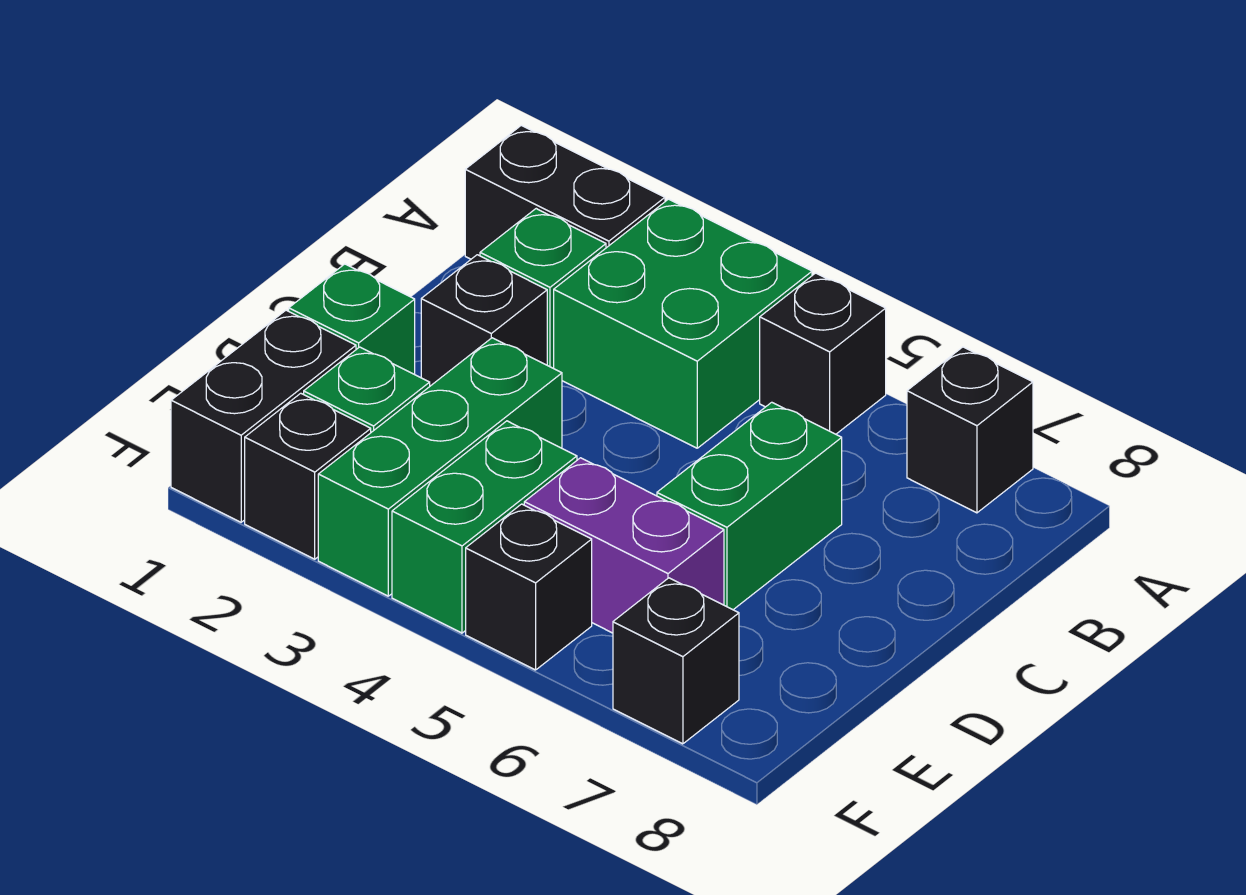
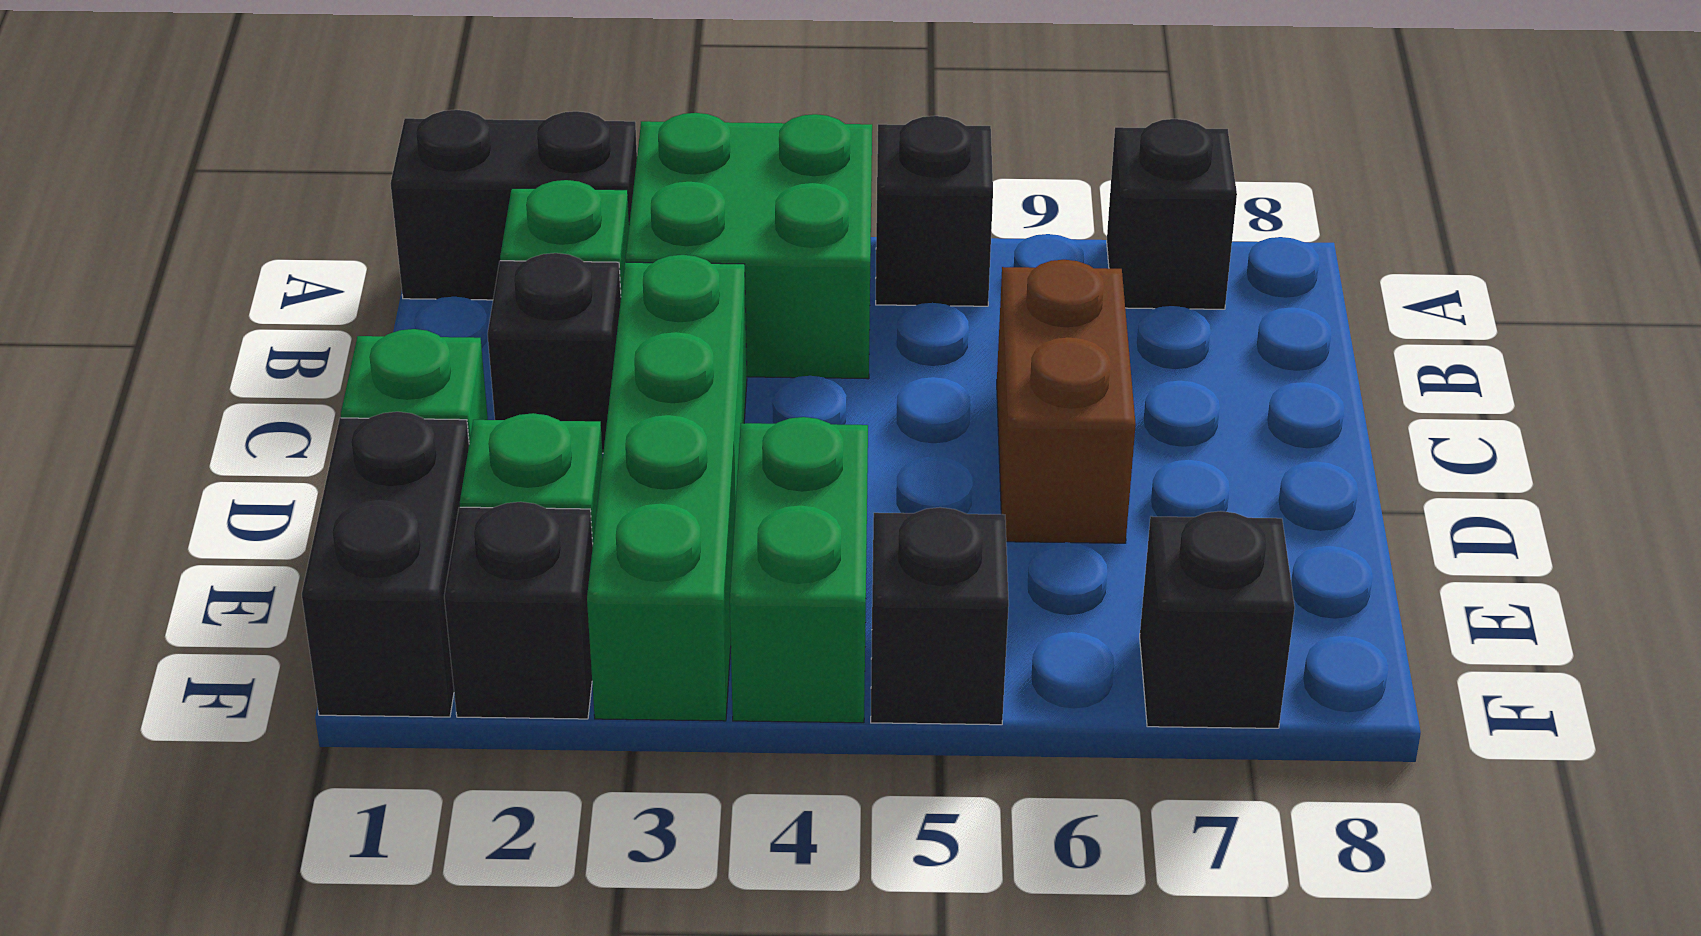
green 1x2 brick [657,402,842,610] -> brown 1x2 brick [997,260,1136,543]
green 1x3 brick [318,338,562,596] -> green 1x4 brick [587,255,747,721]
purple 1x2 brick [524,458,724,633] -> none

